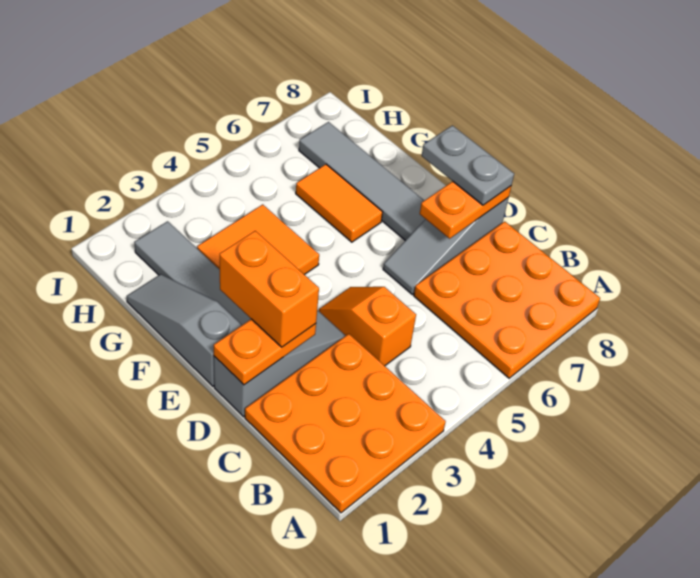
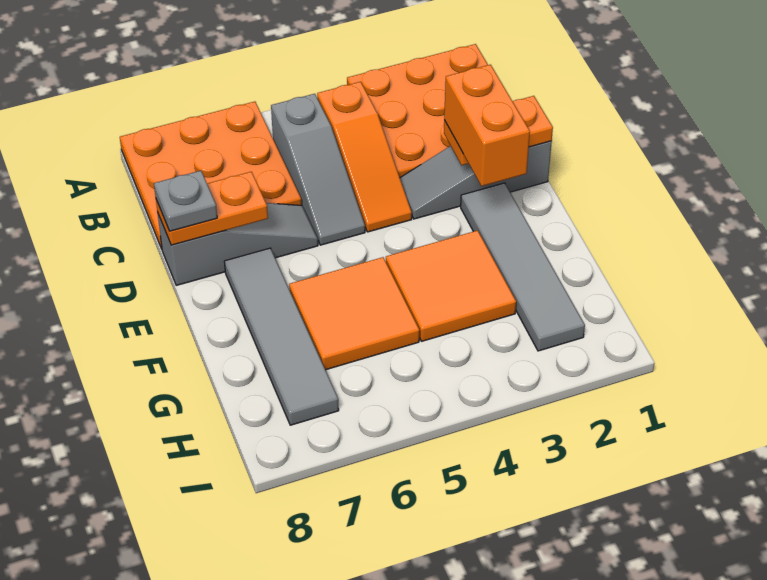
orange 1x2 slope [319,287,416,366] -> orange 1x3 slope [317,82,412,232]
grey 1x2 plate [422,125,514,205] -> grey 1x1 plate [154,171,217,231]
grey 1x3 slope [127,274,242,386] -> grey 1x3 slope moved to [271,94,365,245]
orange 1x2 tile [296,164,383,242] -> orange 2x2 tile [289,257,419,370]

